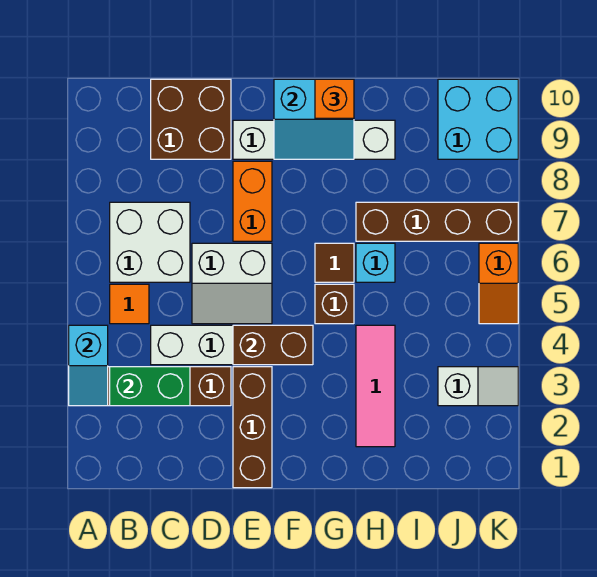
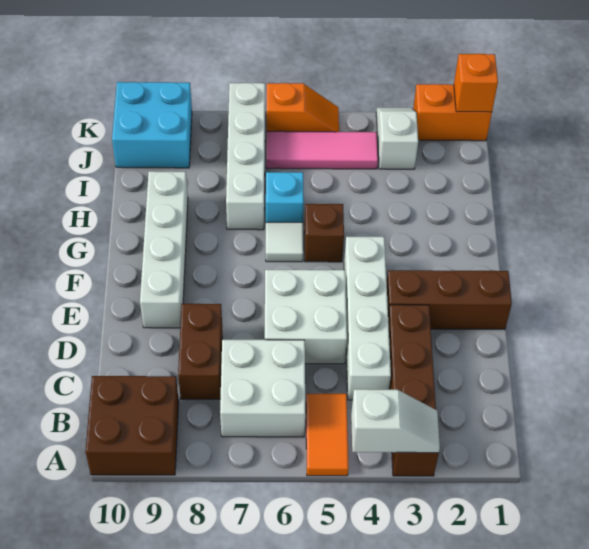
cyan 1x2 slope [69,325,108,406] -> white 1x2 slope [351,389,440,453]
green 1x2 brick [110,367,190,406] -> none
orange 1x1 tile [110,284,149,324] -> orange 1x2 tile [306,394,349,476]
brown 2x2 brick [151,79,231,159] -> brown 2x2 brick moved to [85,376,179,475]
white 2x2 slope [192,243,272,324] -> white 2x2 brick [265,270,347,364]
brown 1x2 brick [233,325,313,365] -> brown 1x2 brick moved to [178,304,222,399]
orange 1x2 brick [233,161,272,241] -> orange 1x2 brick moved to [413,84,492,141]
cyan 2x2 slope [274,79,354,159] -> none
brown 1x1 tile [315,243,354,282] -> white 1x1 tile [266,222,303,262]
orange 1x1 brick [315,79,354,118] -> orange 1x1 brick moved to [454,54,498,112]
pink 1x3 tile [356,325,395,447] -> pink 1x3 tile moved to [266,131,378,169]
brown 1x4 brick [356,202,518,241] -> white 1x4 brick [226,83,265,230]

